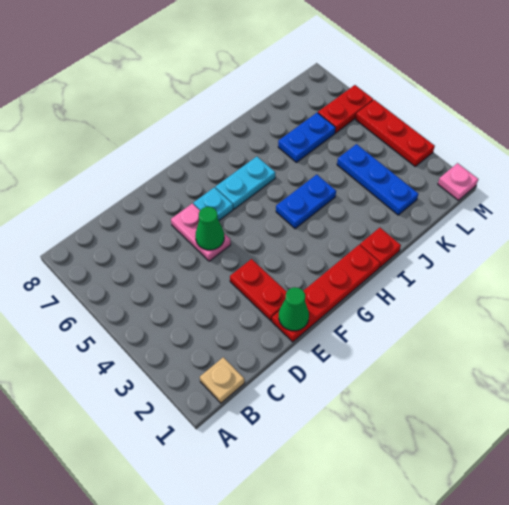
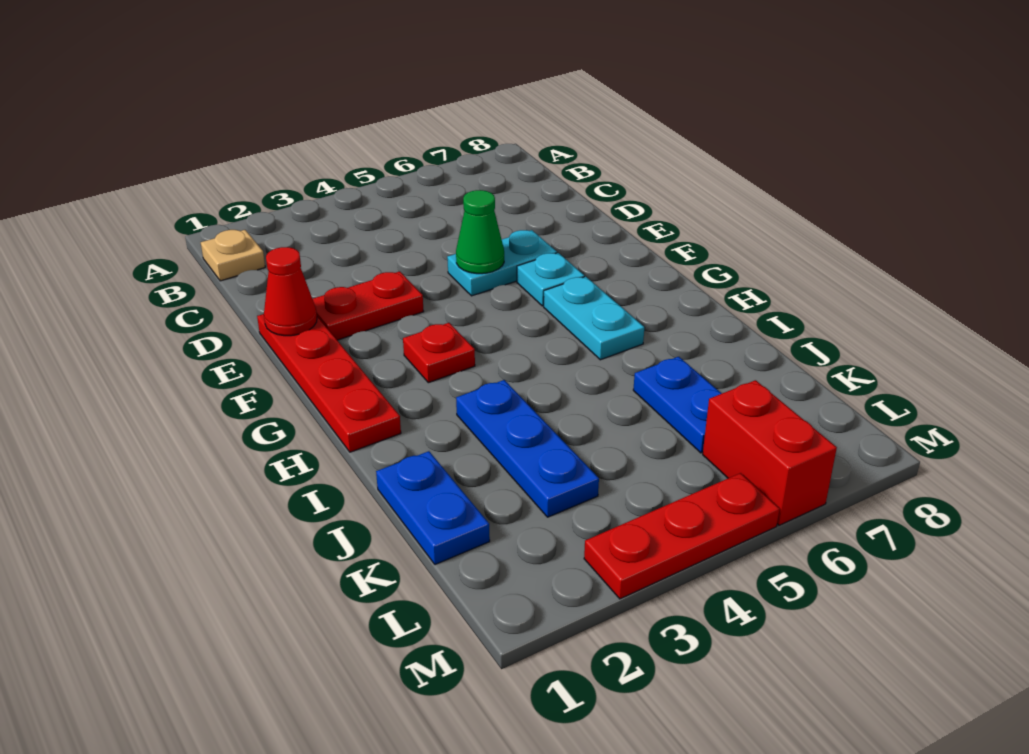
green 1x1 cone [279,287,309,331] -> red 1x1 cone [264,247,317,336]
pink 1x2 plate [171,204,231,261] -> cyan 1x2 plate [447,230,557,296]
blue 1x2 plate [276,175,336,229] -> blue 1x2 plate moved to [376,451,490,565]
red 1x1 plate [360,228,401,267] -> red 1x1 plate moved to [403,323,475,383]
blue 1x3 plate [337,144,418,215] -> blue 1x3 plate turned to [456,380,599,517]
red 1x2 plate [318,85,373,133] -> red 1x2 brick [703,380,837,525]
pink 1x1 plate [438,163,478,200] -> none

